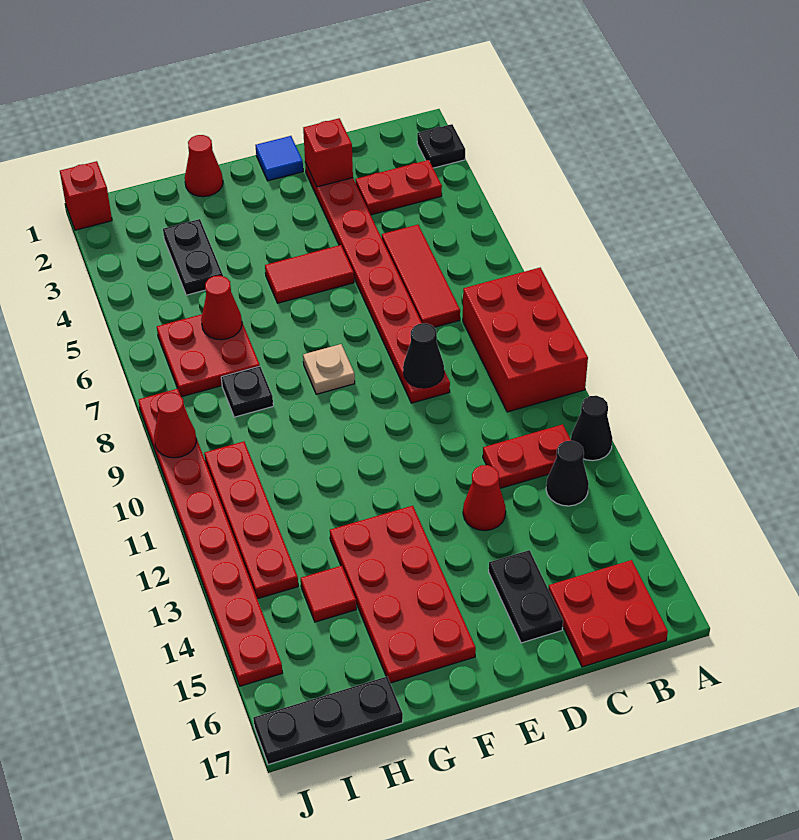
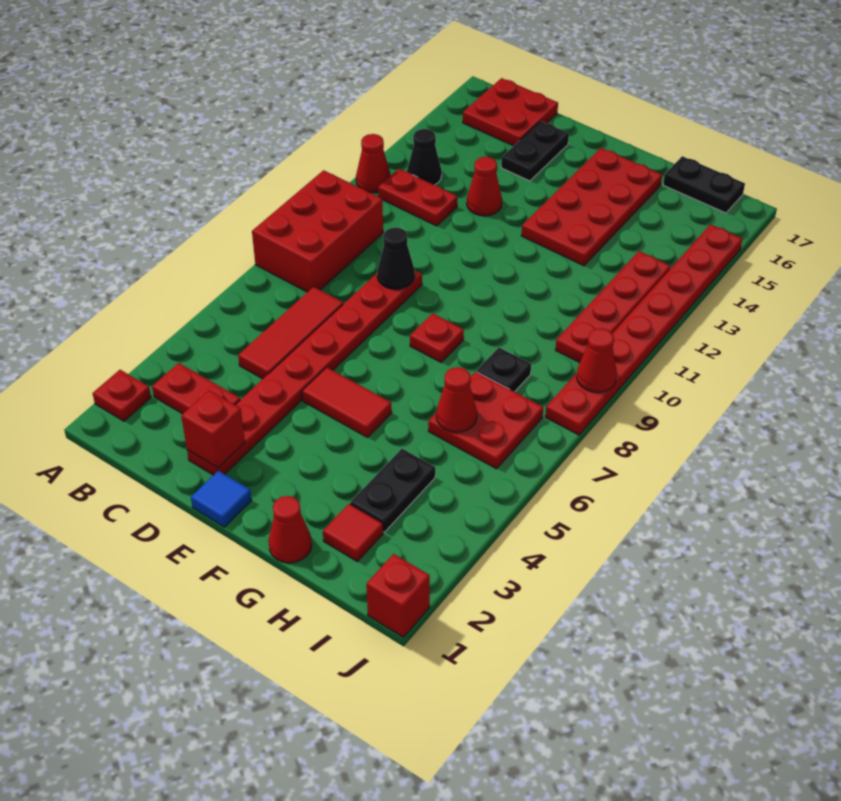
black 1x1 plate [417,124,465,168] -> red 1x1 plate [93,370,151,421]
black 1x1 cone [571,396,613,461] -> red 1x1 cone [356,134,391,193]
tan 1x1 plate [303,344,355,394] -> red 1x1 plate [410,313,464,362]
red 1x1 tile [301,566,356,622] -> red 1x1 tile moved to [323,504,383,561]
black 1x3 plate [253,677,403,765] -> black 1x2 plate [663,156,745,213]

